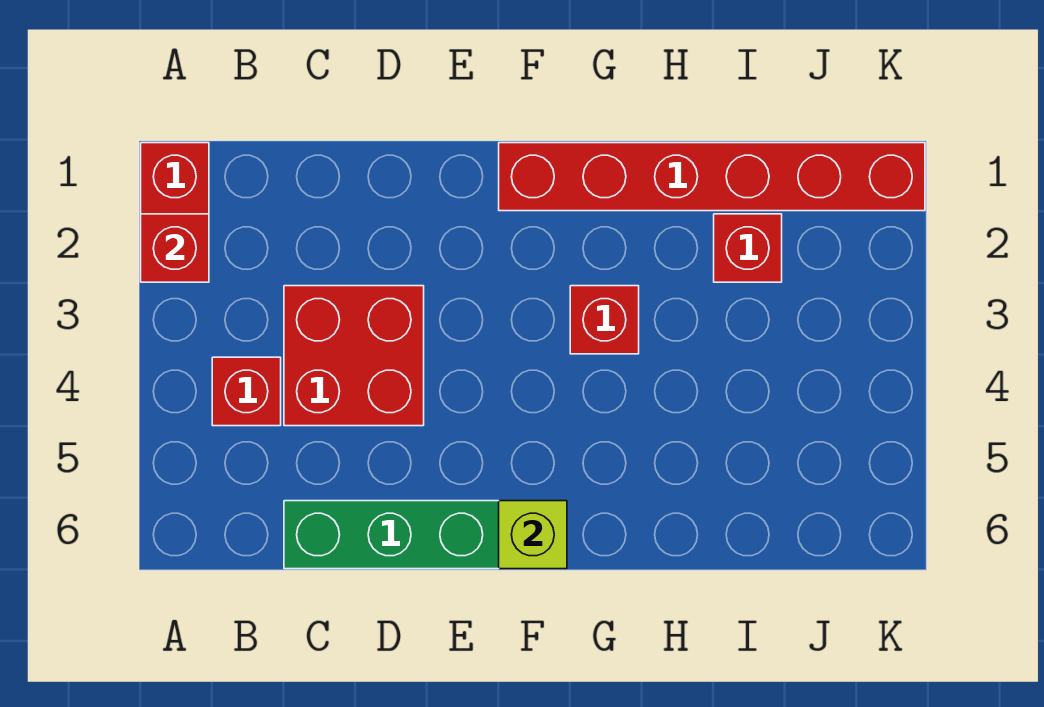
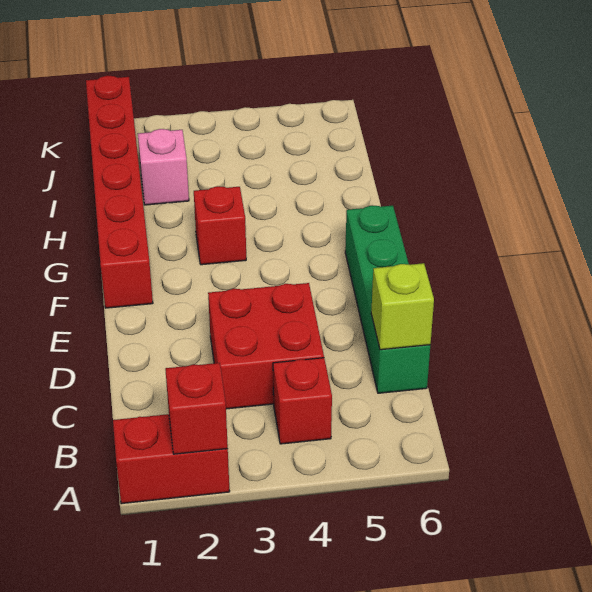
lime 1x1 brick [499,501,567,569] -> lime 1x1 brick moved to [371,263,434,350]
red 1x1 brick [714,214,782,282] -> pink 1x1 brick [138,129,189,205]

